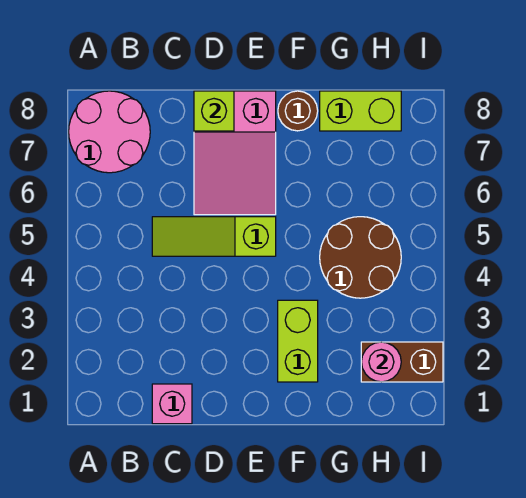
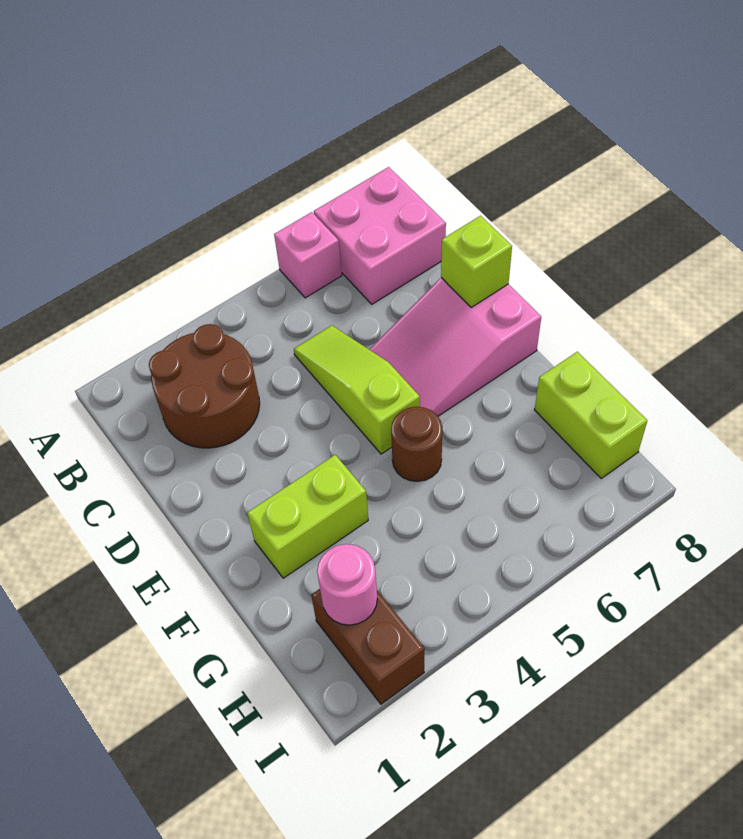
pink 2x2 round brick [69,91,150,173] -> pink 2x2 brick [314,167,446,304]
pink 1x1 brick [152,384,192,424] -> pink 1x1 brick moved to [274,212,342,298]
brown 1x1 round brick [278,91,318,131] -> brown 1x1 round brick moved to [391,407,442,481]
brown 2x2 round brick [320,217,401,298] -> brown 2x2 round brick moved to [149,324,260,448]

